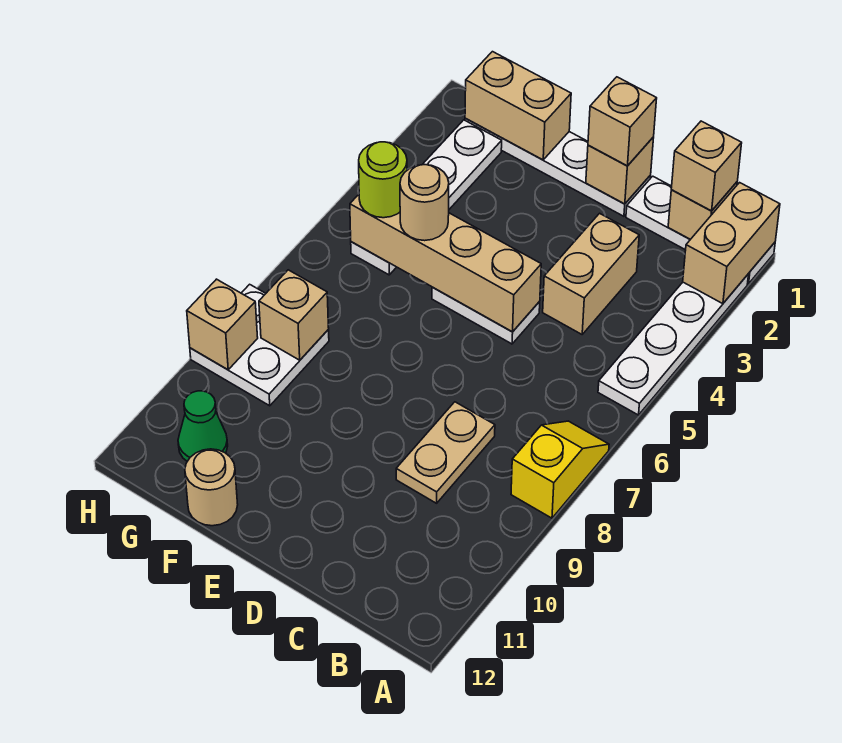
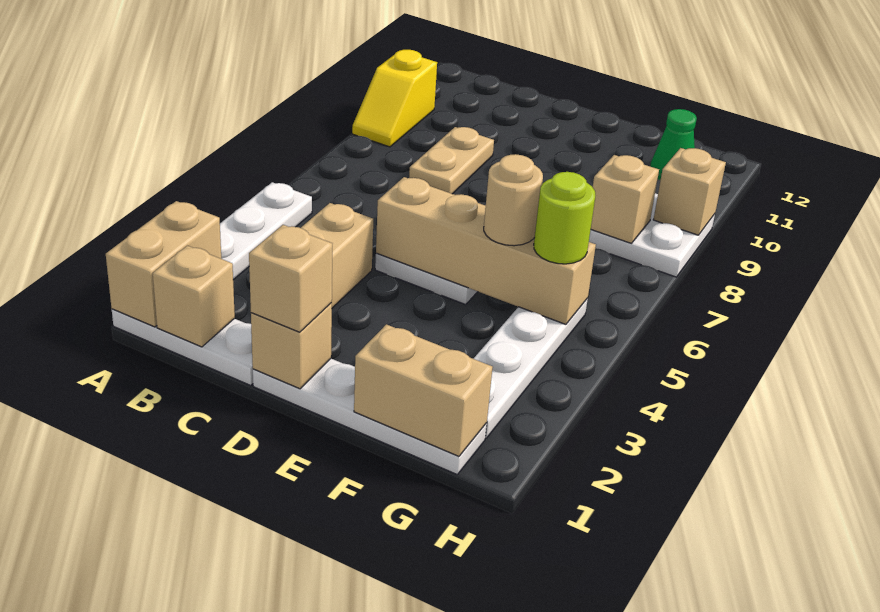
yellow 1x2 slope [511,421,609,518] -> yellow 1x2 slope moved to [352,50,437,147]
tan 1x1 brick [671,121,742,211] -> none
tan 1x1 round brick [185,449,238,526] -> none

